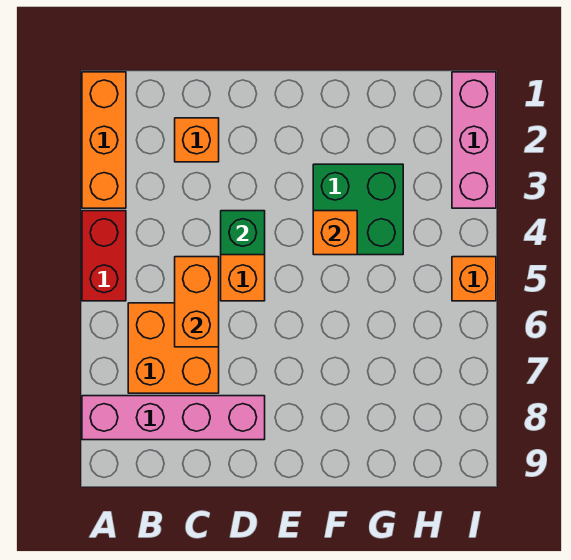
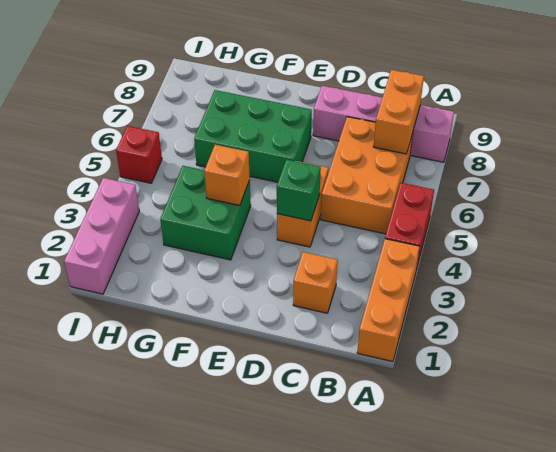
orange 2x2 brick [128,303,219,393] -> orange 2x3 brick [321,117,413,234]
orange 1x2 brick [175,257,219,347] -> orange 1x2 brick moved to [374,70,424,154]
none -> green 2x3 brick [194,90,312,182]
orange 1x1 brick [452,257,496,301] -> red 1x1 brick [116,126,162,183]

